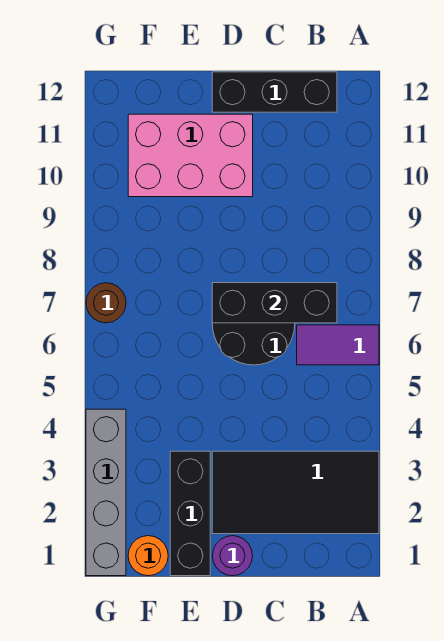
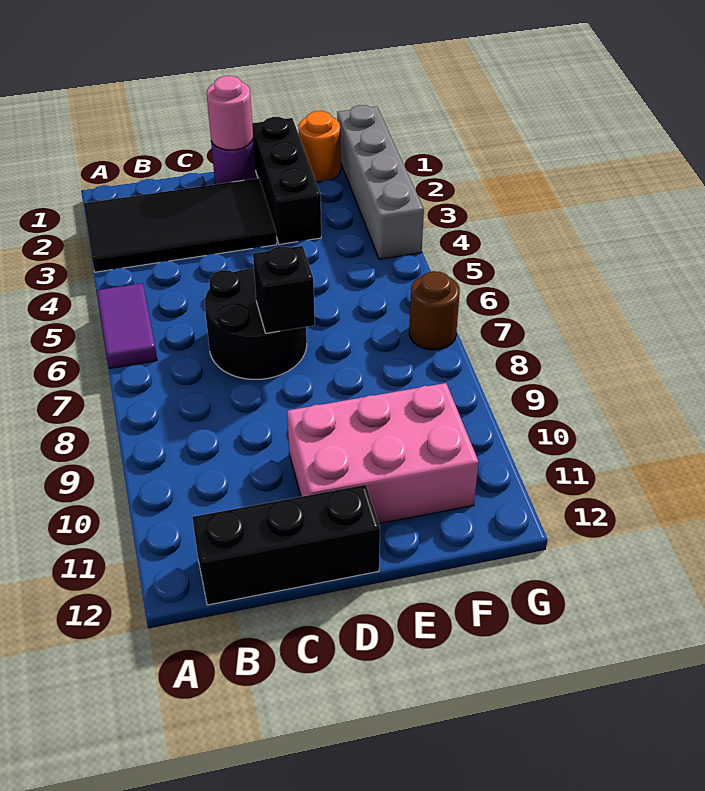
purple 1x2 tile [297,325,379,365] -> purple 1x2 tile turned to [97,283,157,368]
black 1x3 brick [212,283,337,323] -> black 1x1 brick [253,246,315,333]
none -> pink 1x1 round brick [207,76,253,150]

